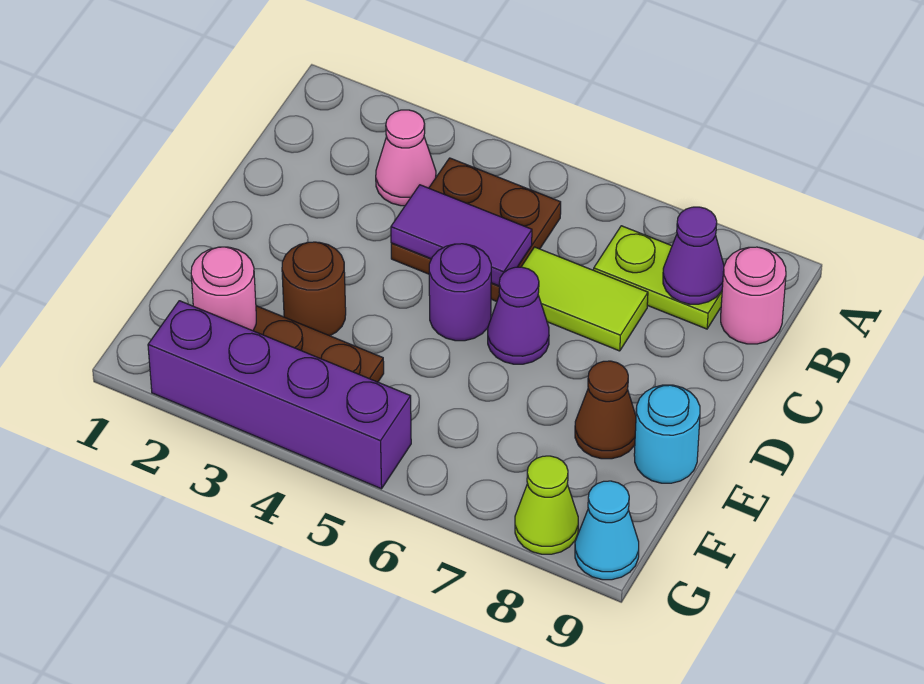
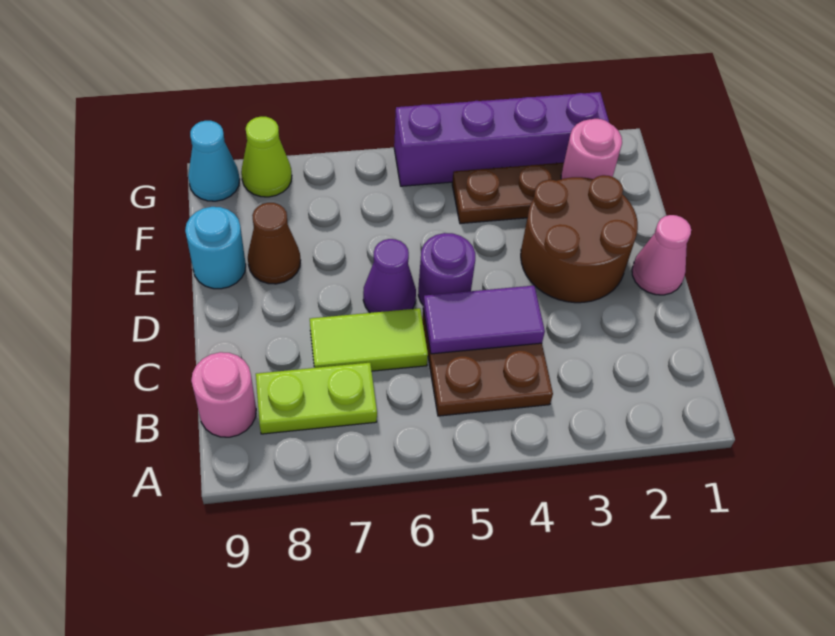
pink 1x1 cone [376,110,436,206] -> pink 1x1 cone moved to [632,215,691,295]
purple 1x1 cone [663,207,724,304] -> none
brown 1x1 round brick [282,242,346,336] -> brown 2x2 round brick [521,175,638,303]

